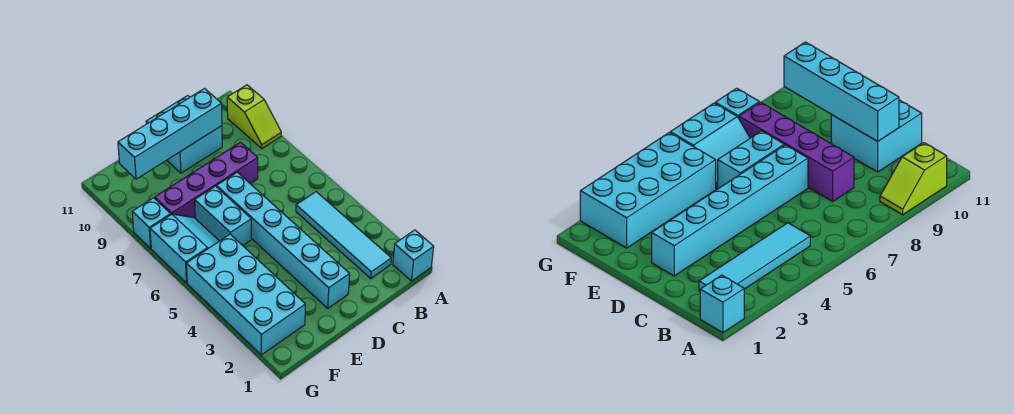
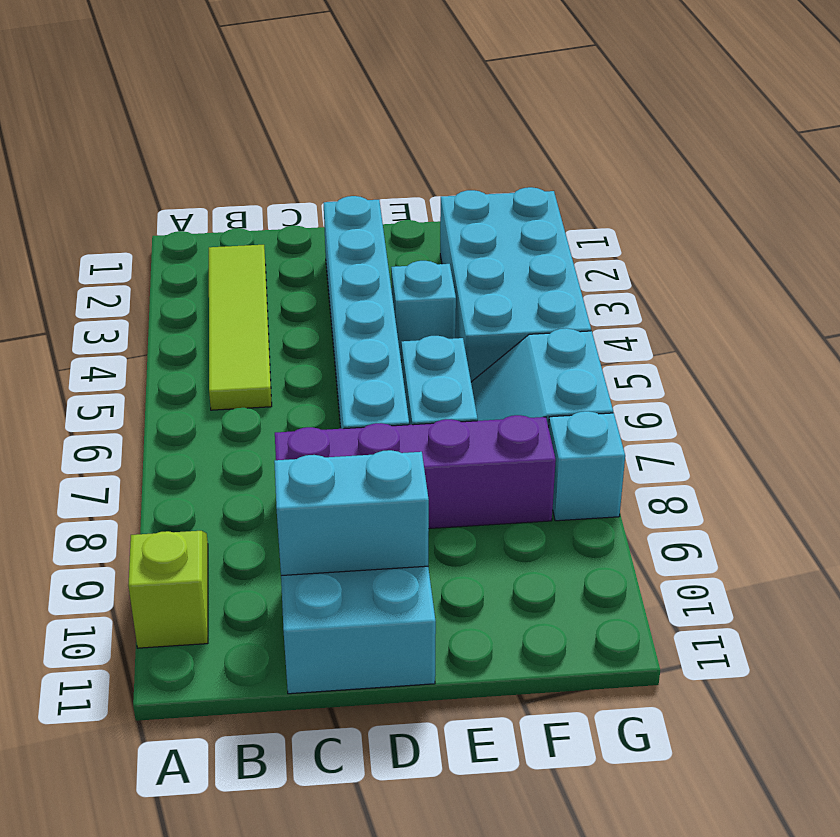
cyan 1x1 brick [393,230,434,281] -> cyan 1x1 brick moved to [391,261,456,360]
cyan 1x4 tile [296,192,391,278] -> lime 1x4 tile [209,245,272,410]
cyan 1x4 brick [118,89,222,179] -> cyan 1x2 brick [274,450,429,576]

